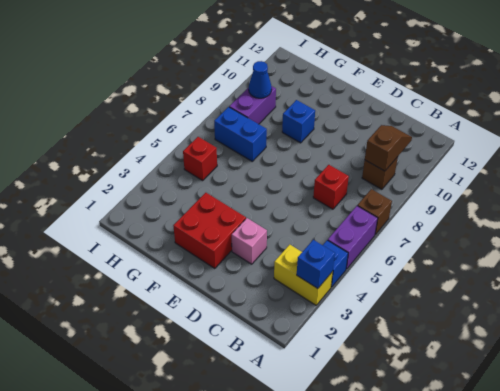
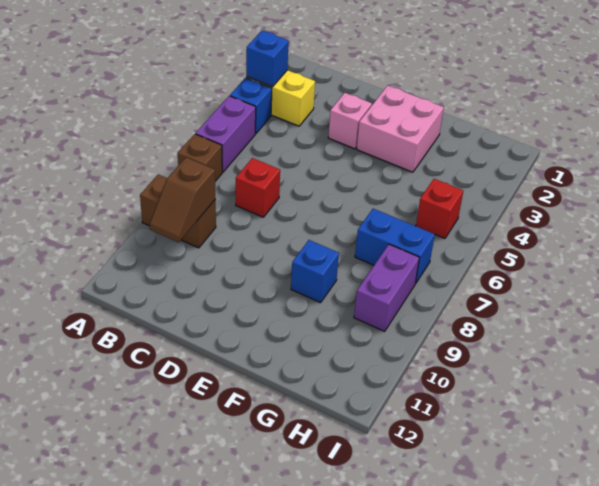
brown 1x1 brick [362,157,398,189] -> brown 1x2 brick [140,174,216,248]
red 2x2 brick [173,193,246,268] -> pink 2x2 brick [357,85,444,172]
blue 1x1 cone [249,61,272,98] -> none

